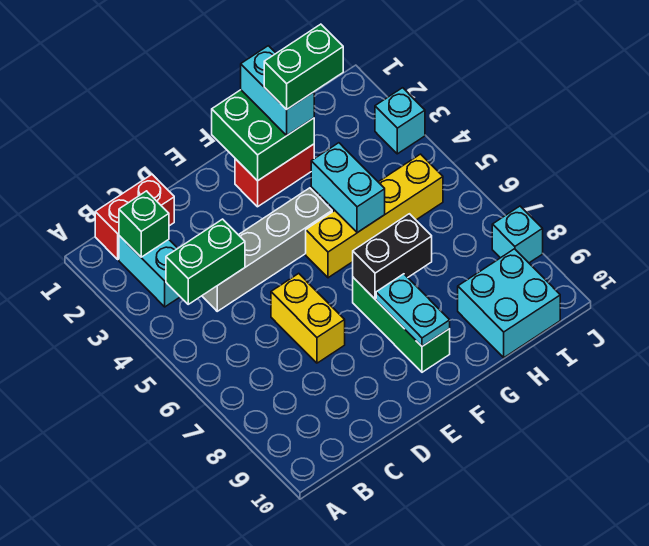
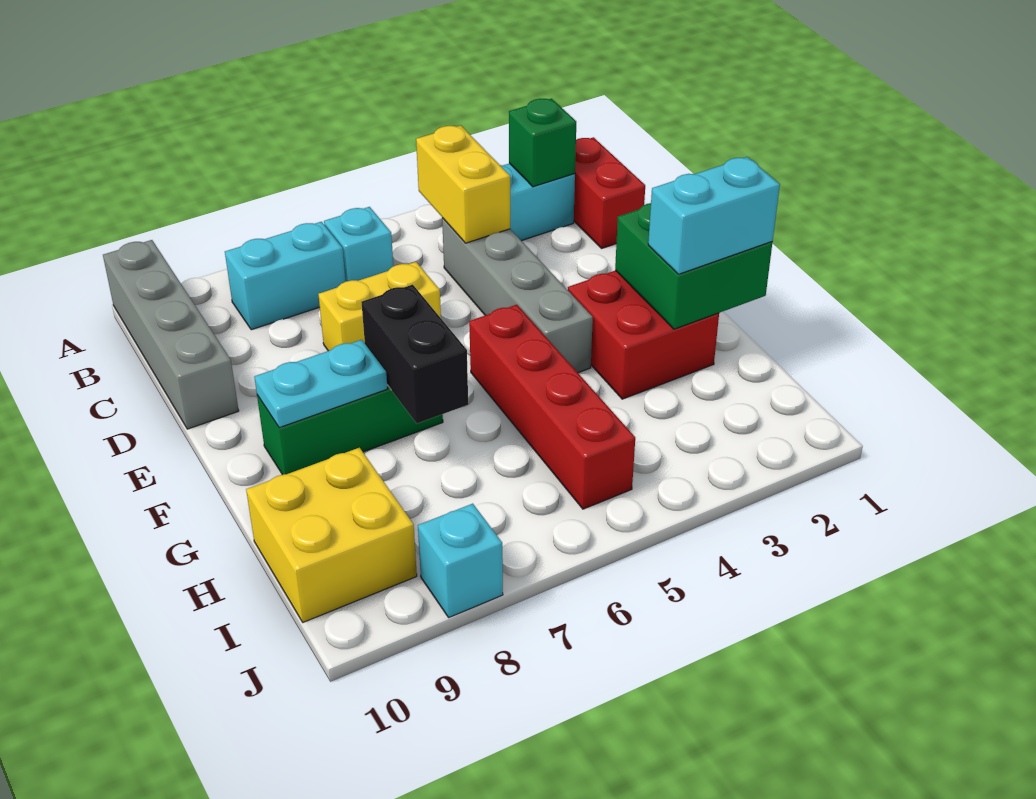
none -> grey 1x4 brick [103,240,239,429]
green 1x2 brick [166,219,245,304] -> yellow 1x2 brick [416,125,510,243]
red 1x2 brick [235,144,314,207] -> red 2x2 brick [568,270,719,399]
yellow 1x4 brick [306,154,443,278] -> red 1x4 brick [469,305,635,509]
green 1x2 brick [264,24,343,110] -> none
cyan 1x2 brick [311,143,385,233] -> cyan 1x2 brick moved to [225,222,346,330]
cyan 2x2 brick [458,249,560,358] -> yellow 2x2 brick [246,448,417,622]
cyan 1x1 brick [375,88,425,154] -> cyan 1x1 brick moved to [324,207,393,281]

